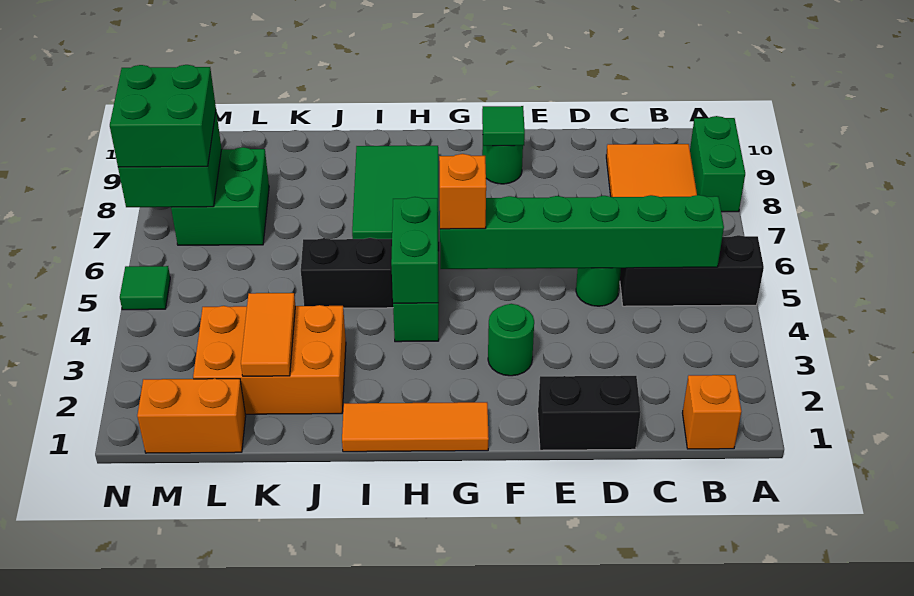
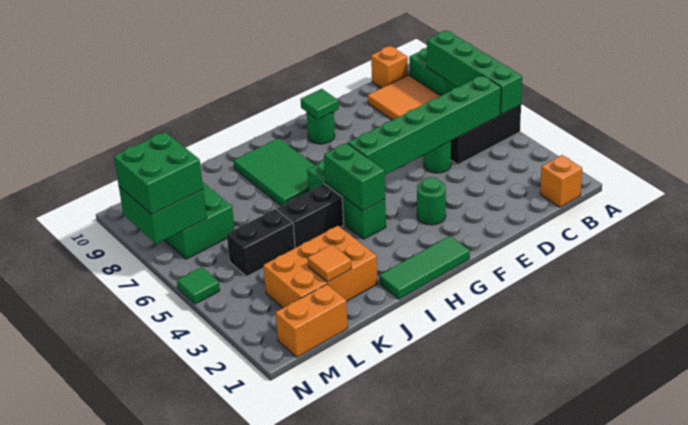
none -> green 1x4 brick [427,30,522,114]
black 1x2 brick [538,376,641,450] -> black 1x2 brick moved to [227,209,295,276]
orange 1x3 tile [342,402,489,452] -> green 1x3 tile [379,236,470,299]
orange 1x1 brick [439,154,486,229] -> orange 1x1 brick moved to [371,46,408,88]
orange 1x2 tile [241,293,295,376] -> orange 1x1 tile [308,245,351,282]

